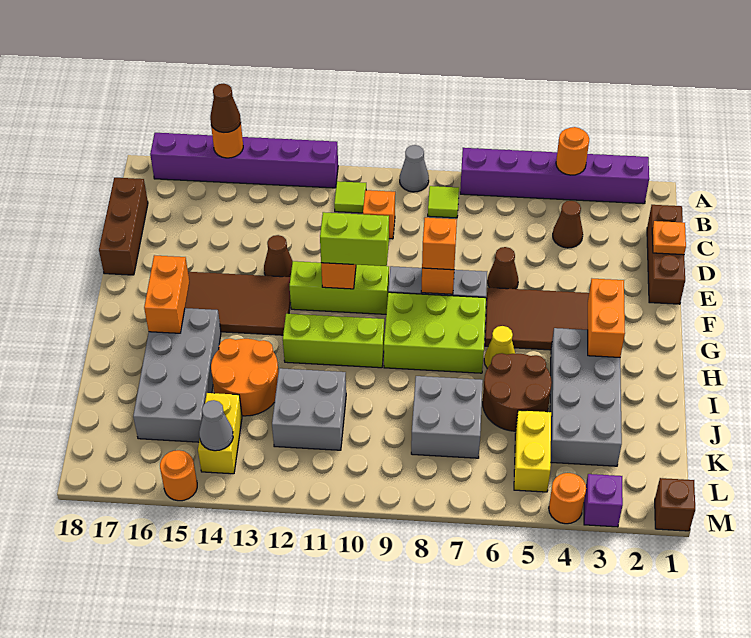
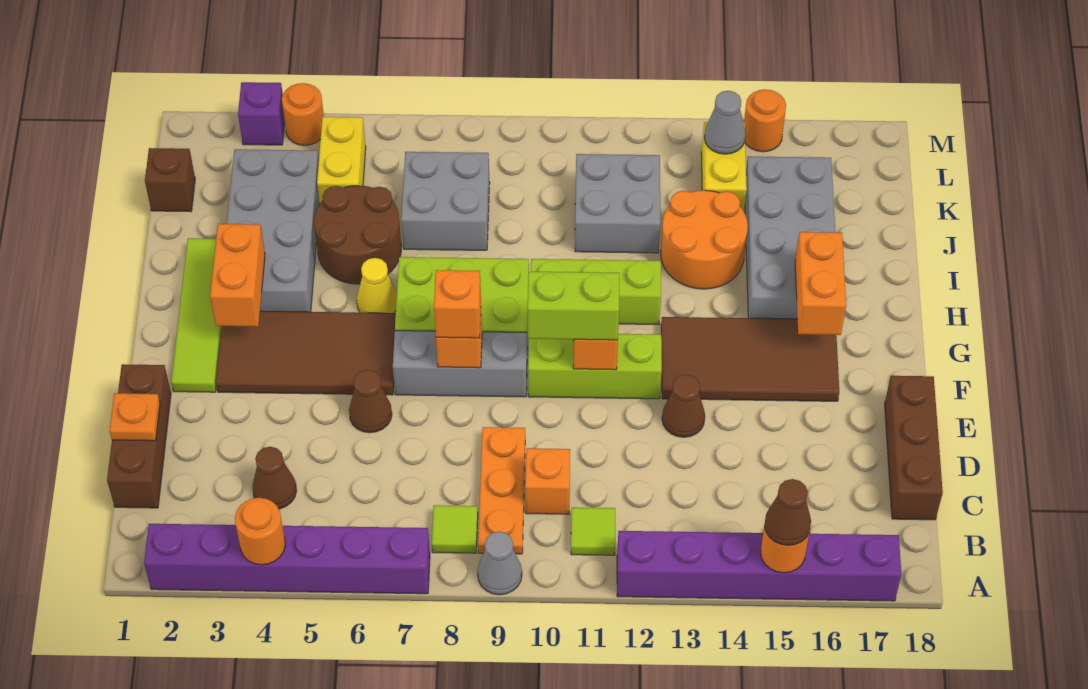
none -> orange 1x3 plate [478,427,525,554]
none -> lime 1x4 tile [171,238,222,392]
brown 1x1 brick [655,478,695,531] -> brown 1x1 brick moved to [145,148,195,212]

